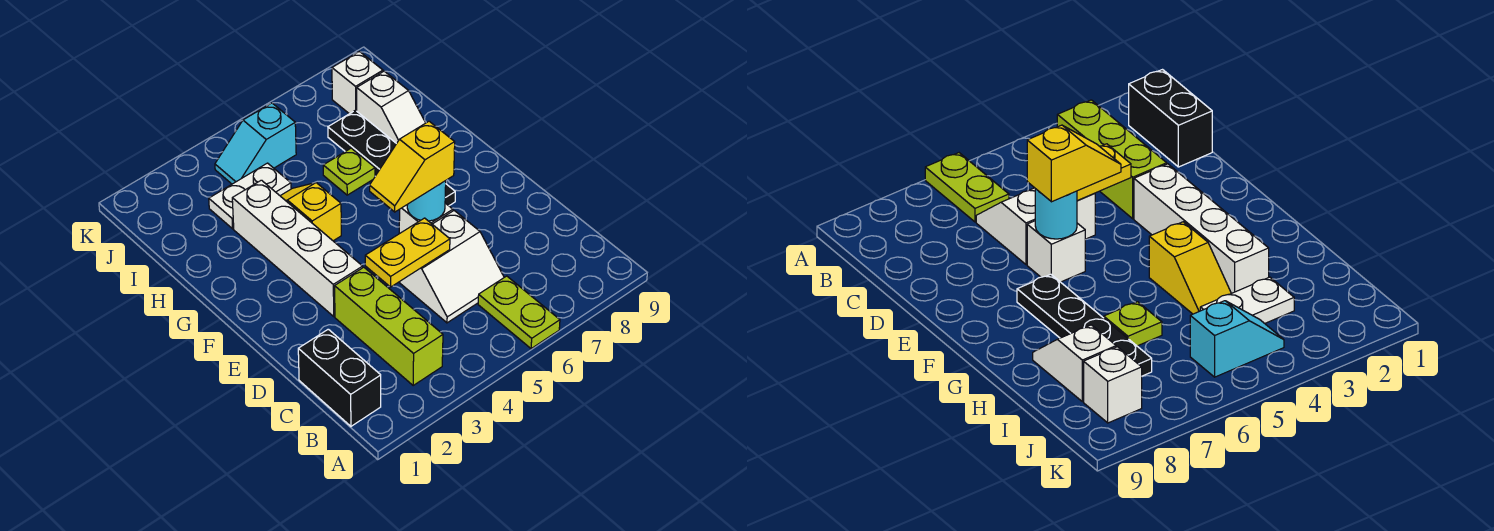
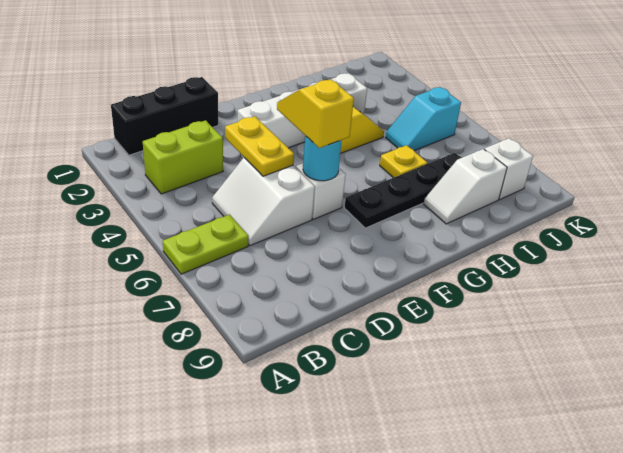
black 1x2 brick [298,329,381,426] -> black 1x3 brick [111,77,218,155]
lime 1x3 brick [335,267,443,386] -> lime 1x2 brick [143,120,223,194]
lime 1x1 plate [323,148,375,195] -> yellow 1x1 plate [380,145,427,177]
white 1x2 plate [209,163,291,229] -> none
cyan 1x2 slope [215,103,296,184] -> cyan 1x2 slope turned to [386,87,461,151]

